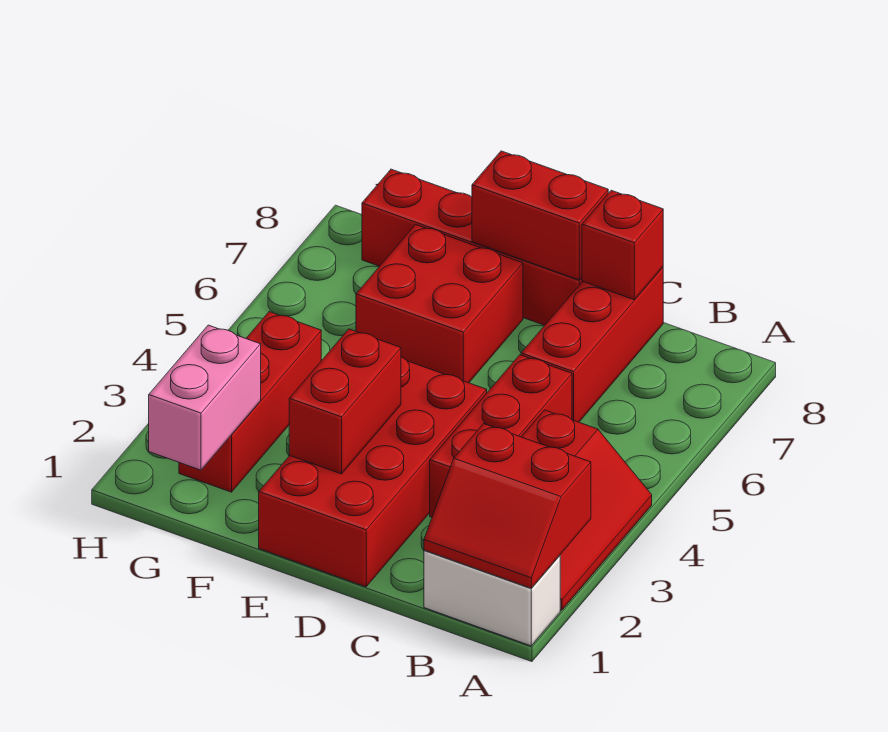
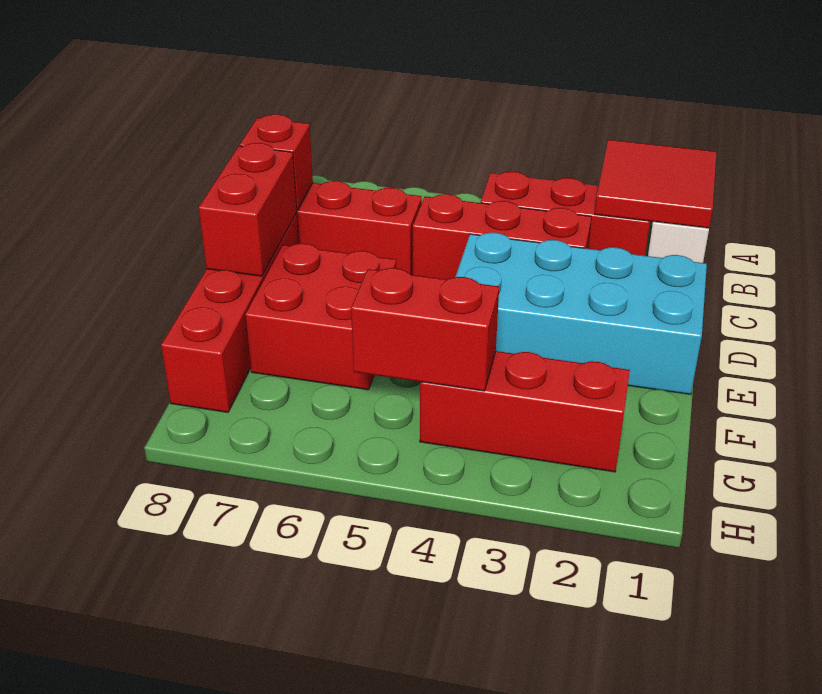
red 2x2 slope [424,424,591,588] -> red 2x2 tile [595,140,716,228]
red 2x4 brick [259,357,487,587] -> cyan 2x4 brick [456,233,707,394]
red 1x2 brick [289,329,401,474] -> red 1x2 brick moved to [351,268,499,391]
pink 1x2 brick [149,325,261,470] -> none

